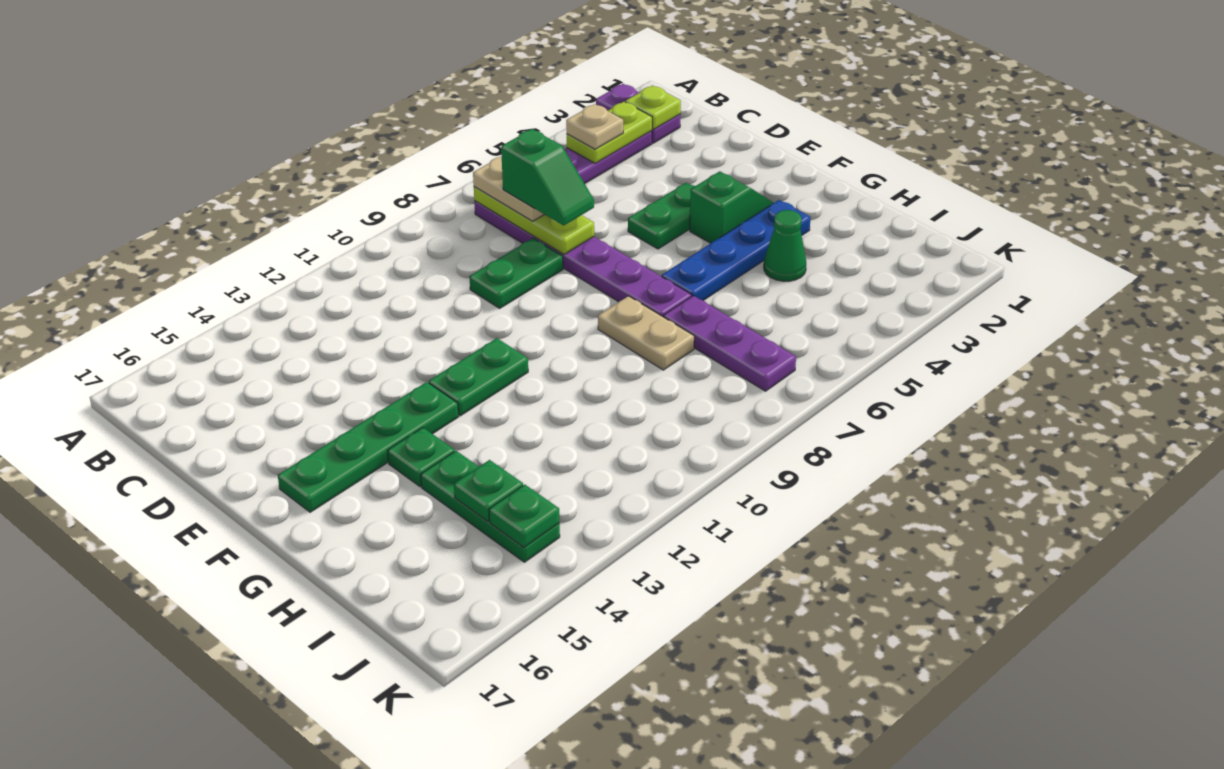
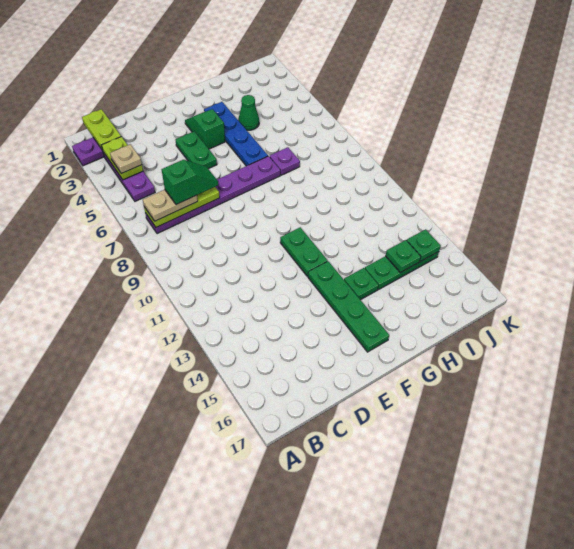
lime 1x1 plate [625,85,681,130] -> lime 1x2 plate [82,109,121,149]
green 1x2 plate [469,238,563,308] -> none
tan 1x2 plate [598,296,694,370] -> none
purple 1x3 plate [663,296,796,391] -> purple 1x1 plate [270,147,300,175]

